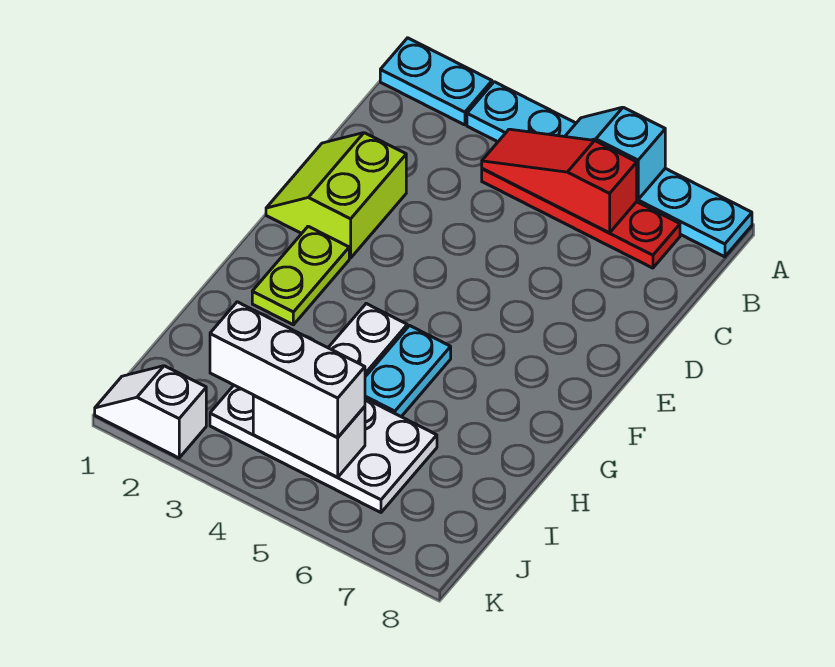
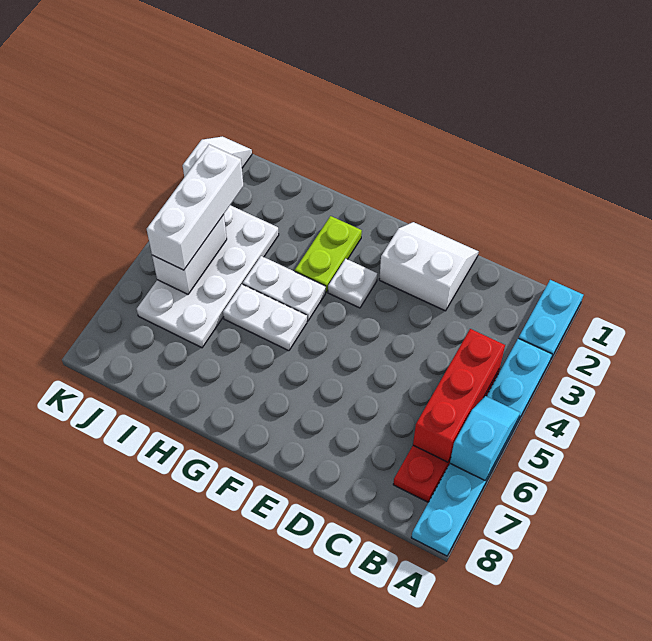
red 1x3 slope [482,129,637,233] -> red 1x3 brick [413,329,505,462]
lime 2x2 slope [266,133,406,258] -> white 2x2 slope [379,222,478,311]
lime 1x2 plate [252,226,349,325] -> lime 1x2 plate turned to [295,216,362,292]
none -> white 1x1 plate [328,259,377,308]
cyan 1x2 plate [365,326,451,417] -> white 1x2 plate [223,284,307,351]

